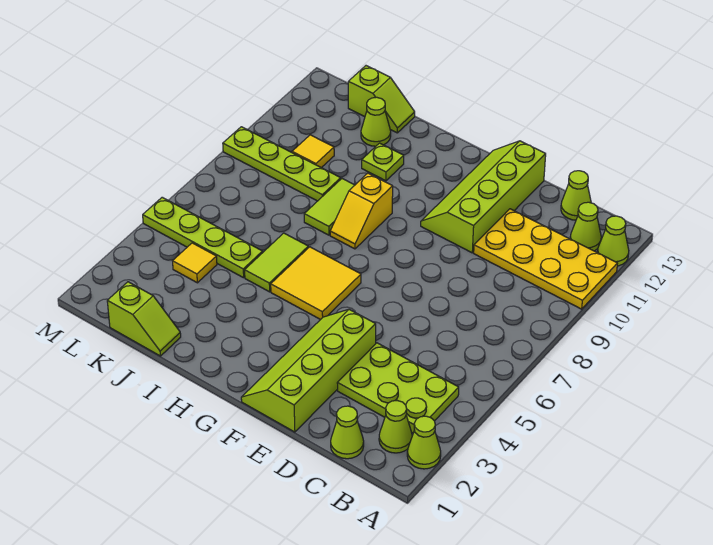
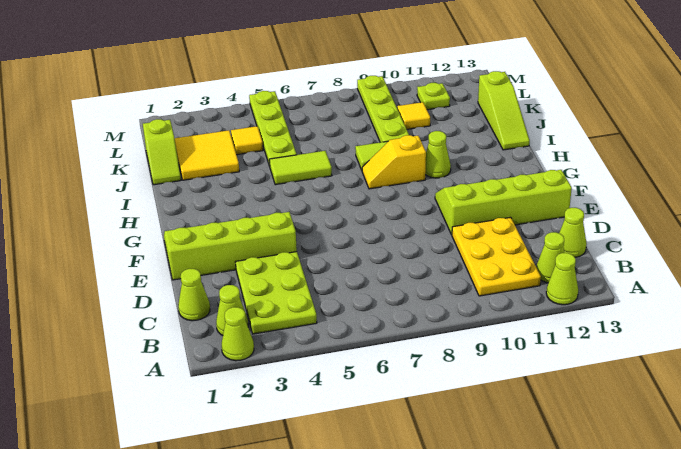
yellow 2x4 plate [474,209,618,309] -> yellow 2x3 plate [452,217,541,296]
yellow 2x2 tile [271,247,361,320] -> yellow 2x2 tile moved to [175,130,239,180]
lime 1x1 plate [362,143,404,181] -> lime 1x1 plate moved to [417,83,450,110]
lime 1x1 cone [361,97,391,146] -> lime 1x1 cone moved to [425,131,451,178]
lime 1x2 slope [348,66,415,133] -> lime 1x3 slope [478,71,530,150]

